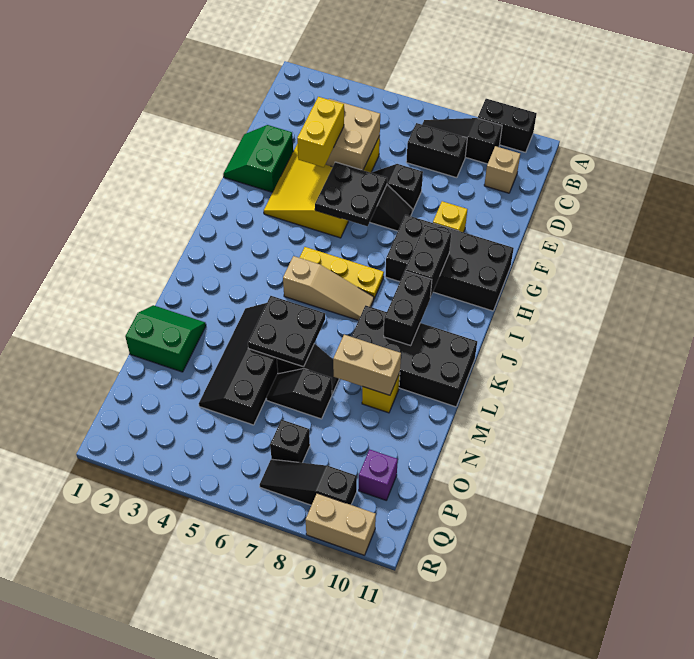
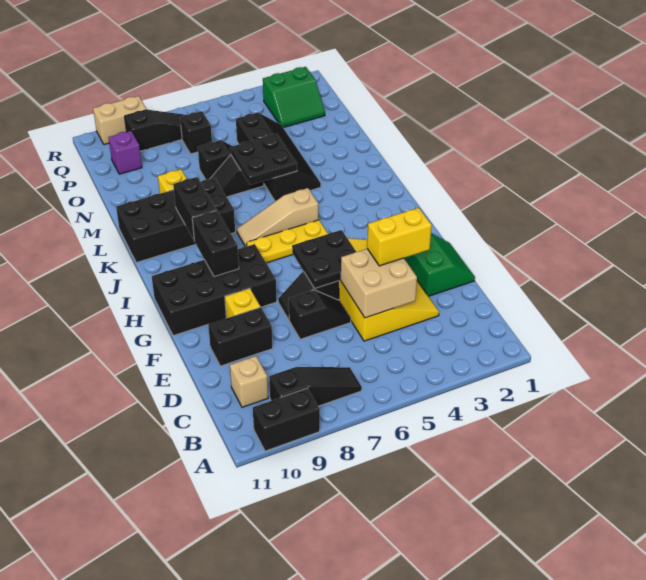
black 1x2 brick [406,123,467,178] -> black 1x2 brick moved to [208,307,273,366]
yellow 1x2 brick [297,97,344,167] -> yellow 1x2 brick turned to [367,208,432,266]
green 2x2 slope [125,305,206,372] -> green 2x2 slope moved to [263,67,325,128]
tan 1x2 brick [333,335,401,395] -> none

